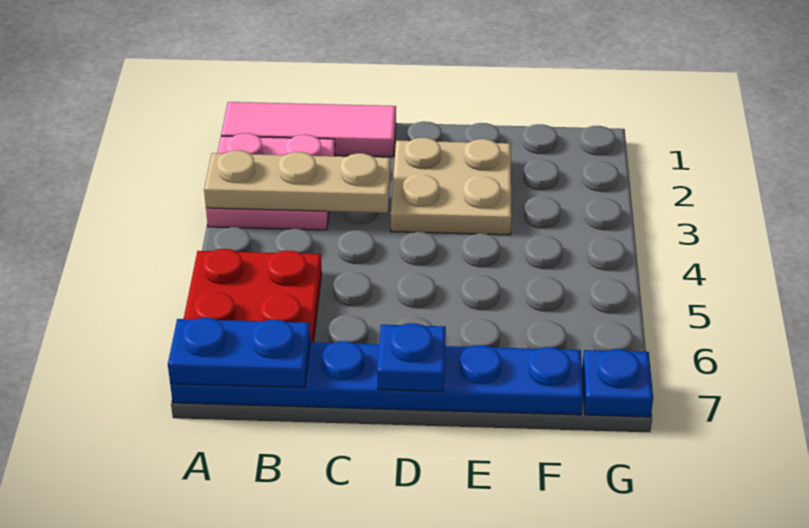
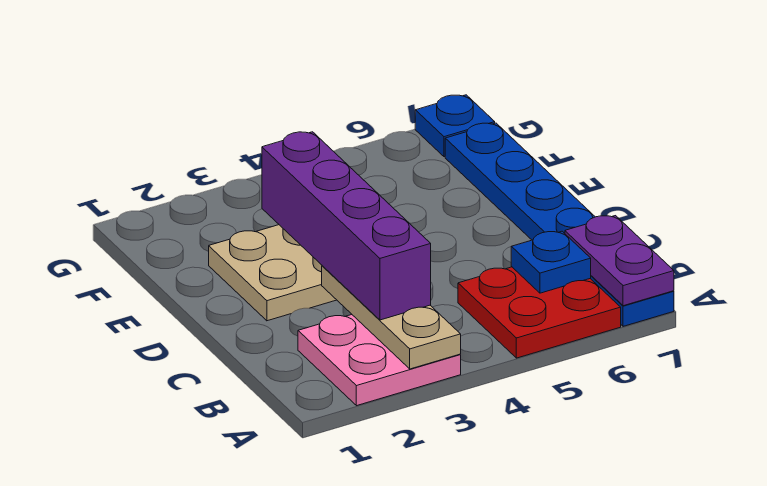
pink 1x3 tile [221,102,396,157] -> none
blue 1x2 plate [168,318,310,388] -> purple 1x2 plate [565,216,674,306]
none -> purple 1x4 brick [262,132,431,320]
blue 1x1 plate [377,323,446,392] -> blue 1x1 plate moved to [511,231,591,293]

